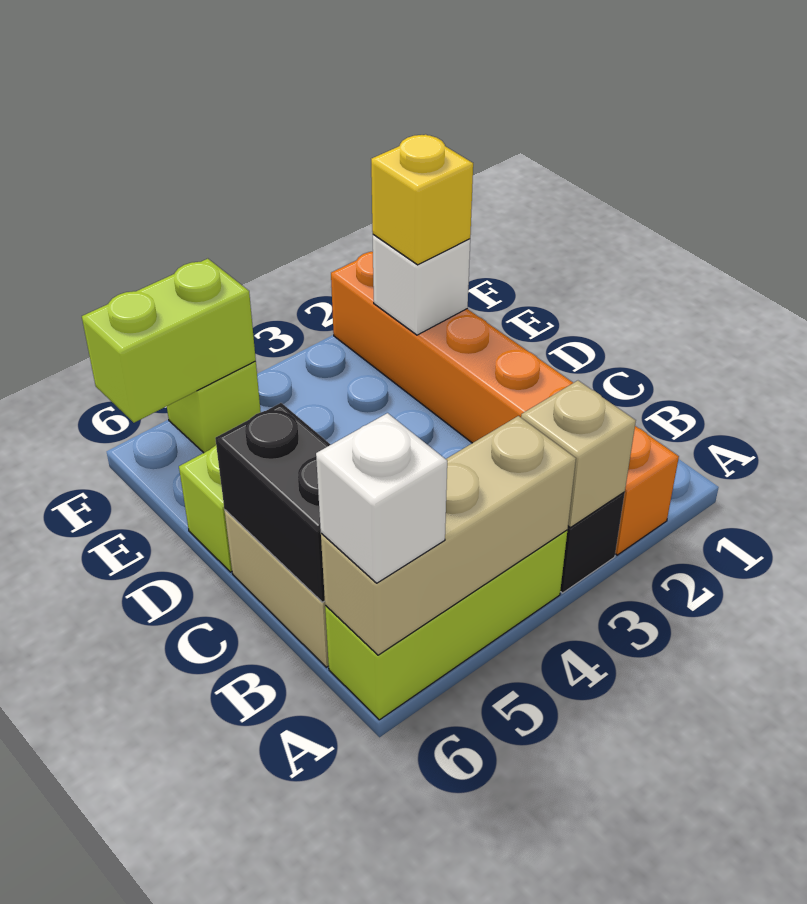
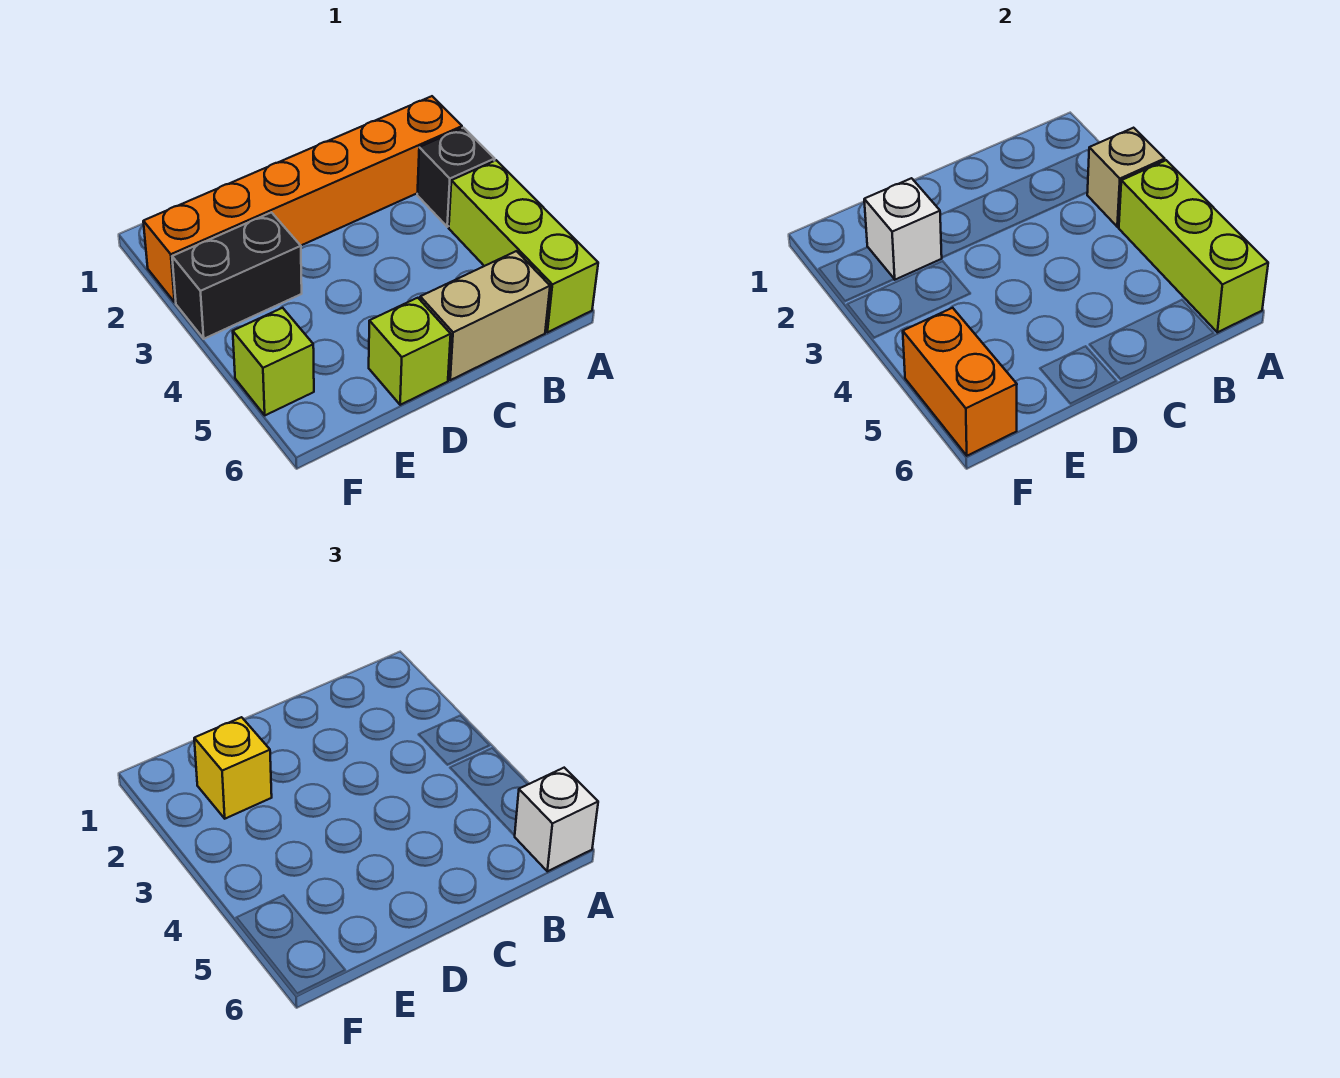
tan 1x3 brick [321,416,576,655] -> lime 1x3 brick [1119,160,1268,332]
black 1x2 brick [215,403,331,602] -> black 1x2 brick moved to [172,212,302,339]
lime 1x2 brick [82,259,256,423] -> orange 1x2 brick [903,308,1017,456]

